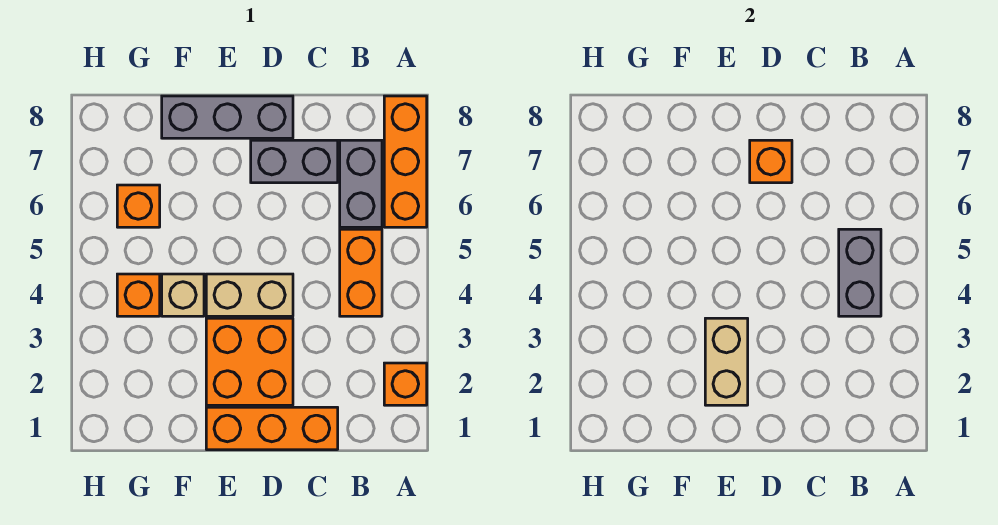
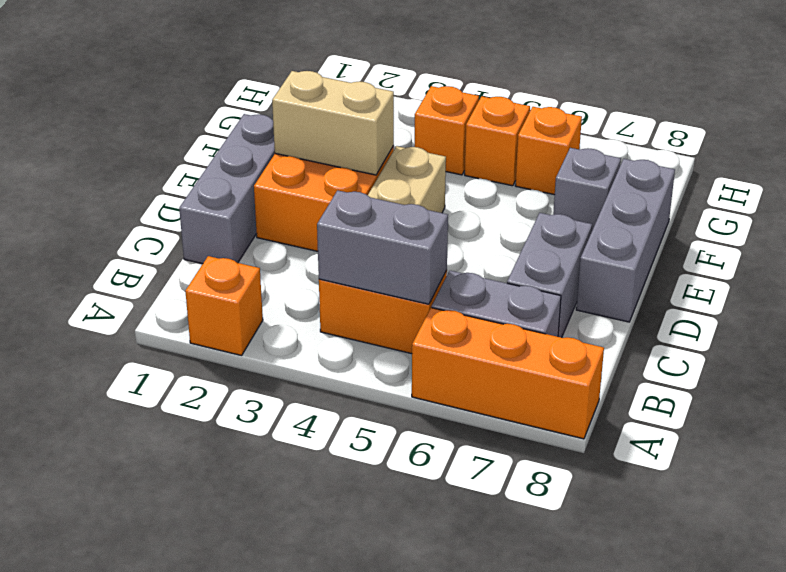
orange 1x3 brick [206,407,338,450] -> grey 1x3 brick [179,114,275,264]
orange 1x1 brick [750,140,792,183] -> orange 1x1 brick moved to [465,96,530,186]
tan 1x1 brick [162,274,204,316] -> none
none -> grey 1x1 brick [553,148,621,230]

